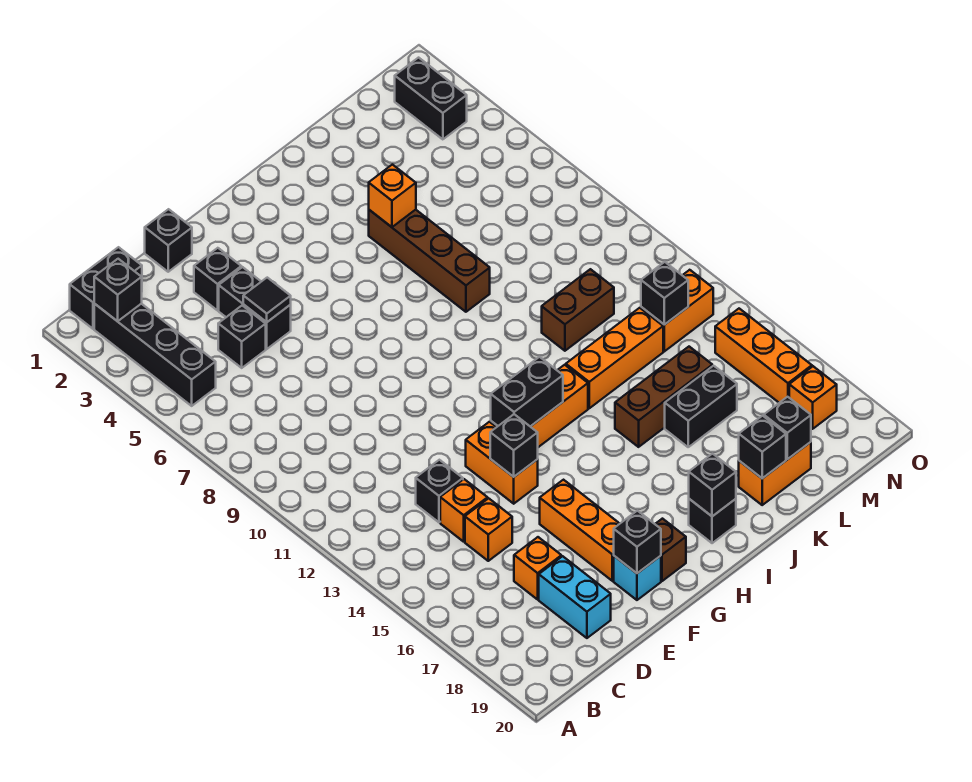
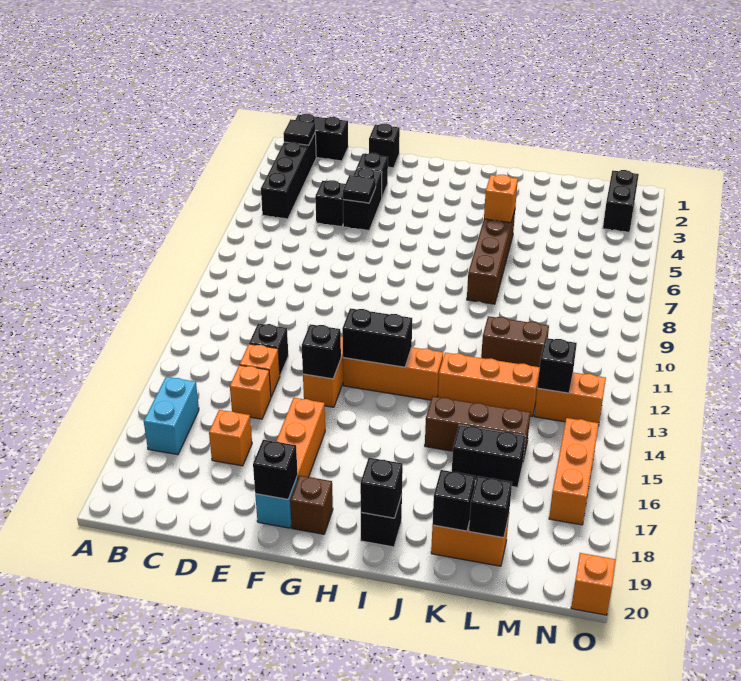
black 1x1 brick [94,259,142,321] -> black 1x1 tile [283,120,315,145]
cyan 1x2 brick [539,556,611,638] -> cyan 1x2 brick moved to [144,377,199,455]
orange 1x1 brick [789,366,837,429] -> orange 1x1 brick moved to [571,553,616,615]

